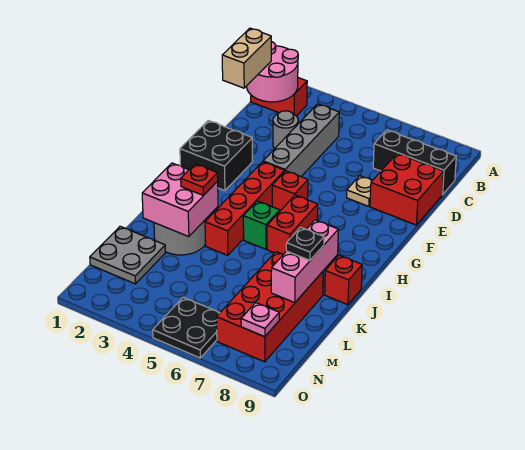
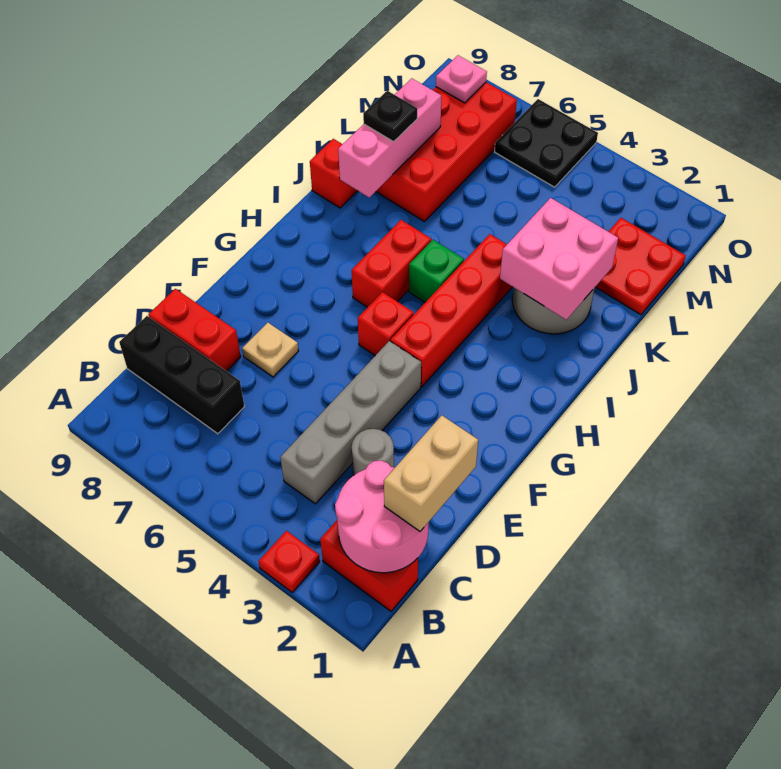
red 2x2 brick [370,154,443,225] -> red 1x2 brick [148,289,241,371]
black 2x2 brick [180,121,253,191] -> none
red 1x1 plate [181,164,218,196] -> red 1x1 plate moved to [259,531,320,592]
grey 2x2 plate [90,226,165,284] -> red 2x2 plate [596,218,686,315]

